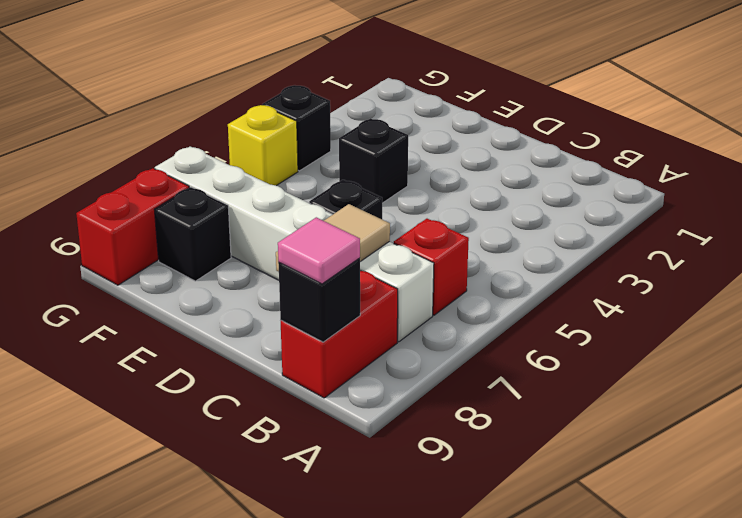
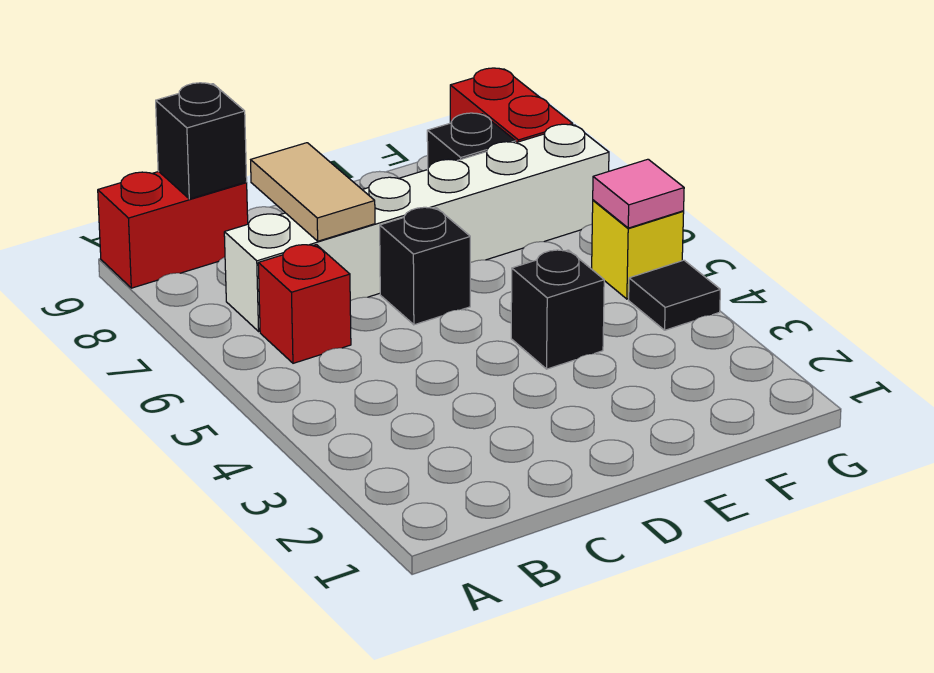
red 1x2 brick [281,271,398,398] -> red 1x2 brick turned to [98,172,248,288]
pink 1x1 tile [278,217,360,284] -> pink 1x1 tile moved to [593,159,684,228]
black 1x1 brick [262,85,331,171] -> black 1x1 tile [629,260,720,330]

